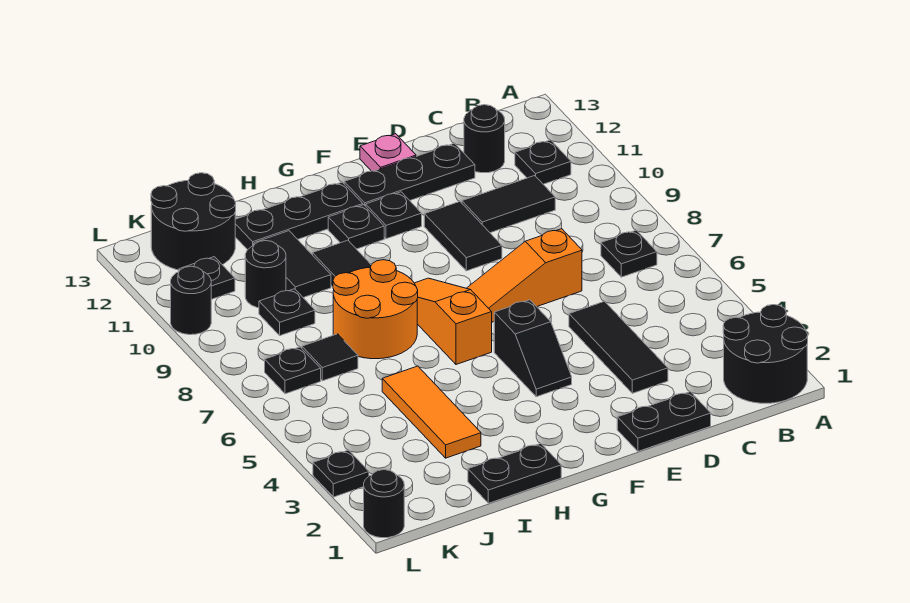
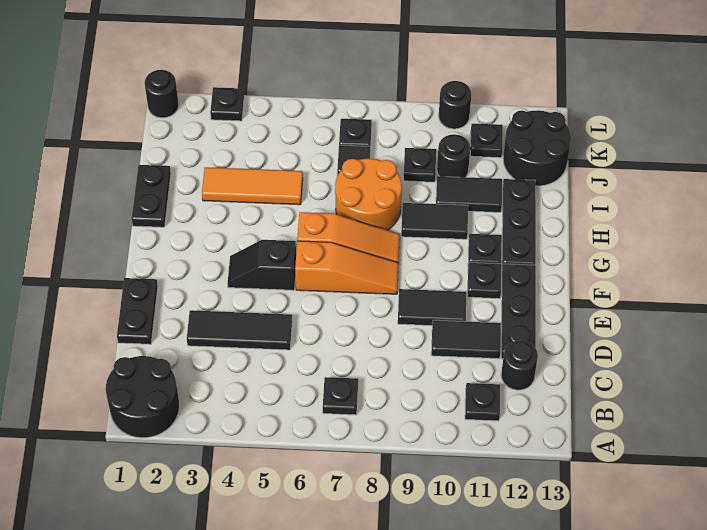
black 1x2 tile [462,176,555,233] -> black 1x2 tile turned to [431,320,501,359]
orange 1x3 slope [467,229,582,322] -> orange 1x3 slope turned to [295,241,399,294]
pink 1x1 plate [360,134,416,171] -> none

